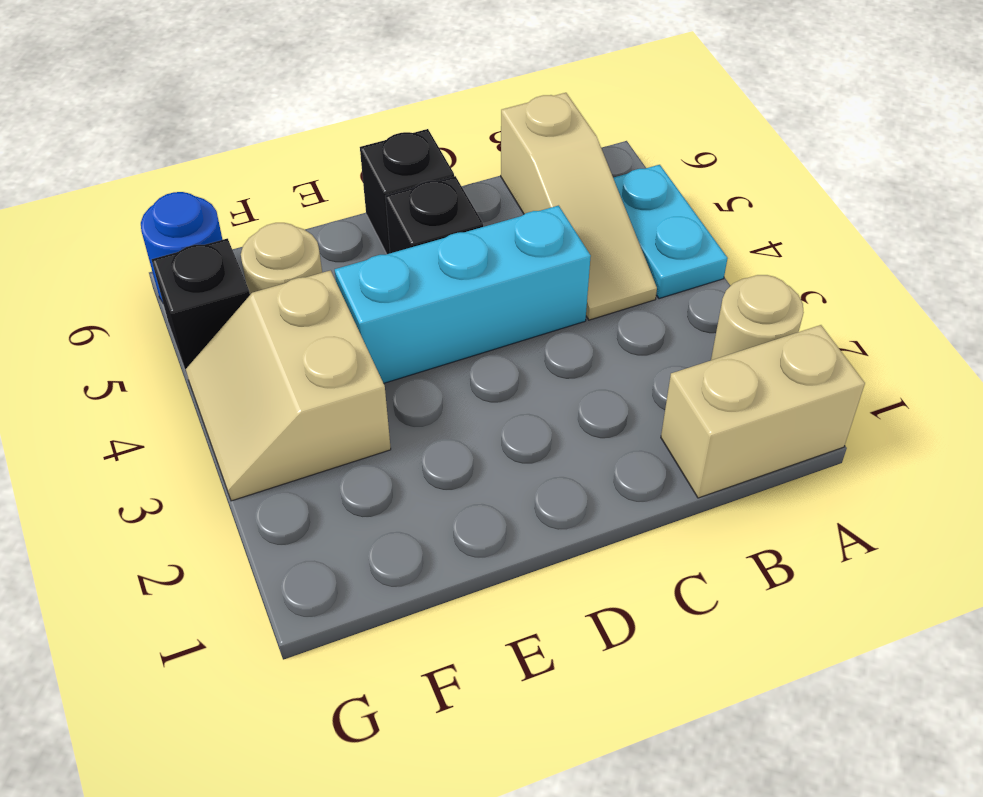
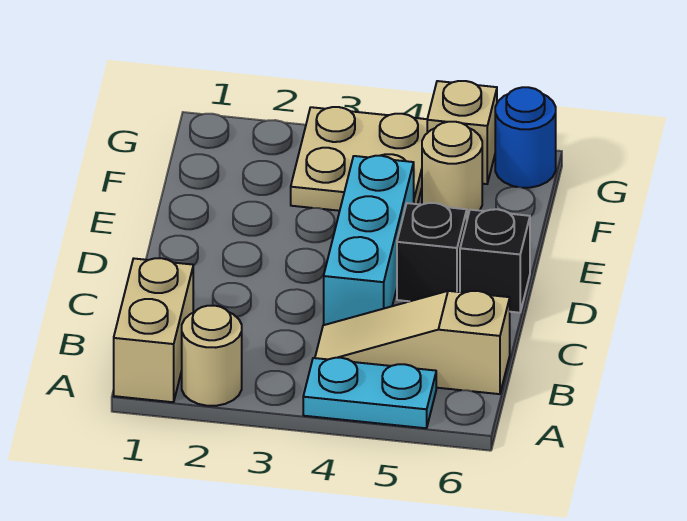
tan 2x2 slope [186,270,391,501] -> tan 2x2 plate [291,107,427,211]
black 1x1 brick [152,238,250,374] -> tan 1x1 brick [427,81,497,184]

